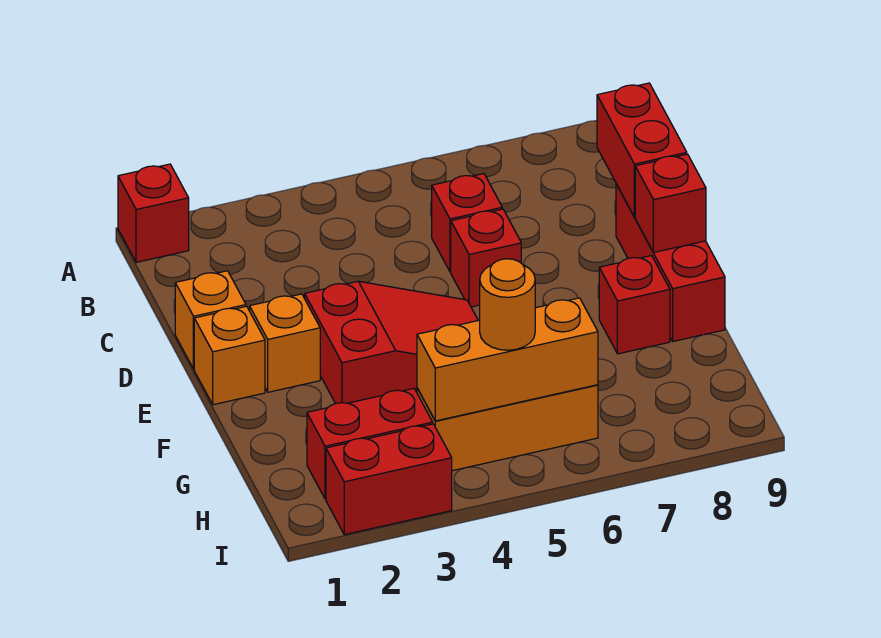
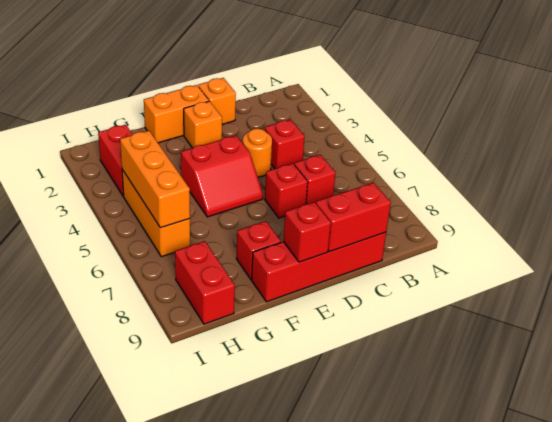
red 1x1 brick [118,164,189,262] -> red 1x1 brick moved to [265,119,305,169]
red 1x3 brick [616,184,725,341] -> red 1x4 brick [252,232,386,302]
orange 1x1 brick [194,306,265,405] -> orange 1x2 brick [144,85,209,143]
red 2x3 slope [305,281,478,404] -> red 2x2 slope [181,136,263,217]
orange 1x1 round brick [480,259,535,350] -> orange 1x1 round brick moved to [243,129,272,177]
red 1x2 brick [326,424,452,535] -> red 1x2 brick moved to [175,241,235,324]

